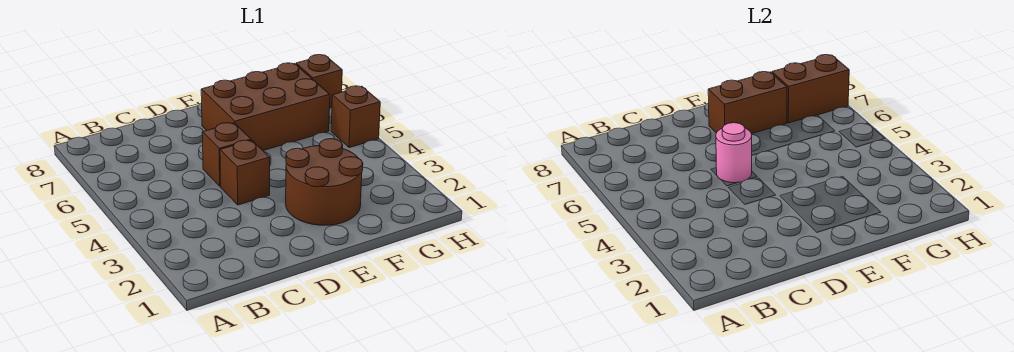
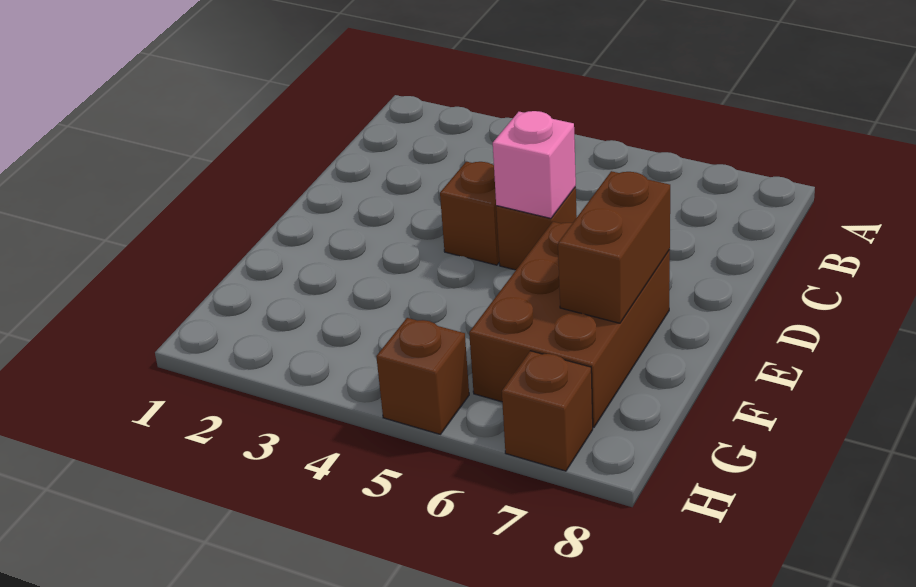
pink 1x1 round brick [716,123,752,183] -> pink 1x1 brick [493,111,576,218]
brown 2x2 round brick [286,139,363,225] -> none
brown 1x2 brick [772,55,849,123] -> none

